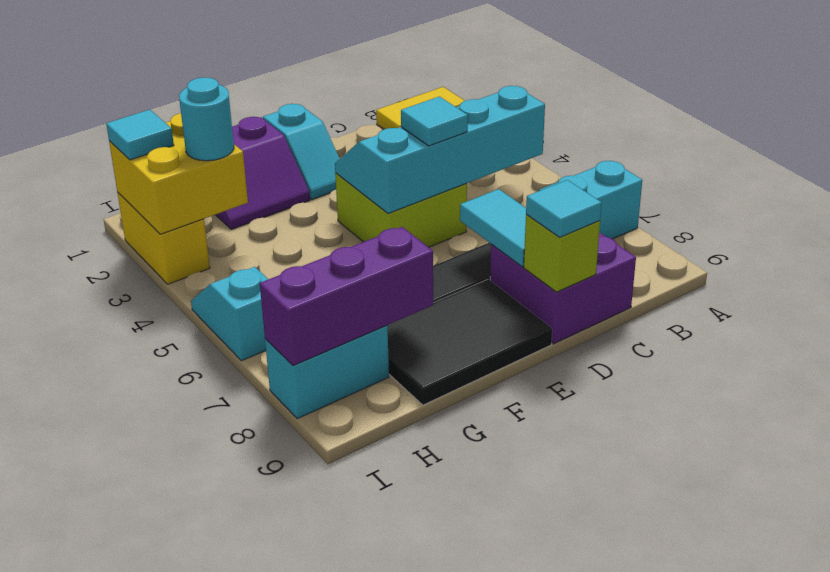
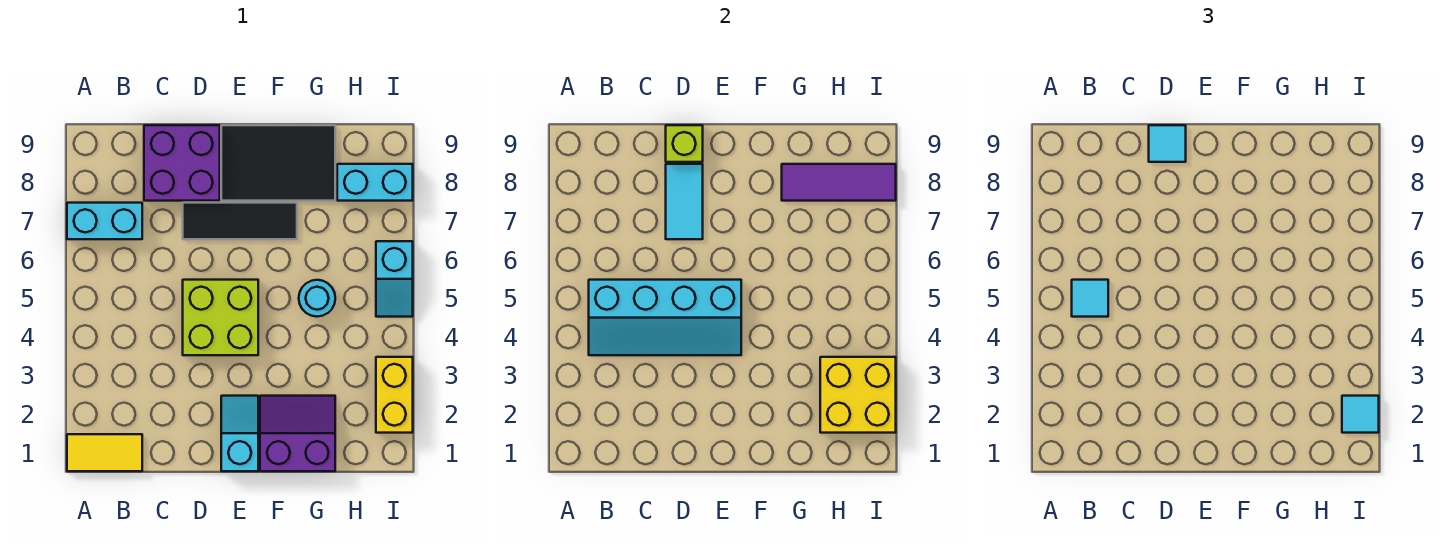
cyan 1x1 tile [401,97,468,146] -> cyan 1x1 tile moved to [1072,280,1108,317]
purple 1x3 brick [260,227,433,366] -> purple 1x3 tile [782,164,896,201]
cyan 1x1 round brick [179,77,234,161] -> cyan 1x1 round brick moved to [299,280,335,317]

